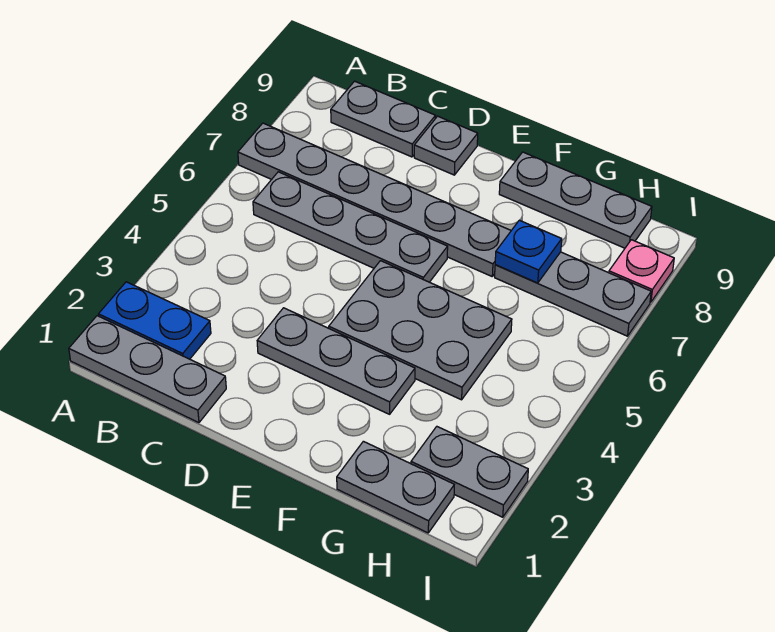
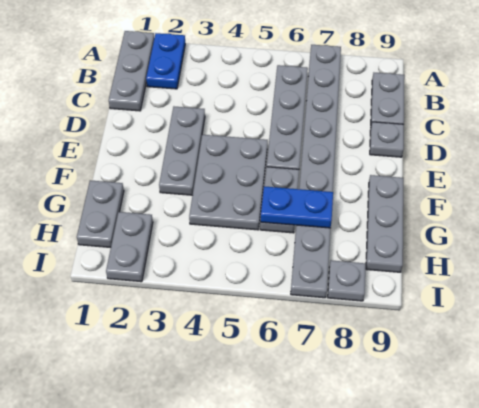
none -> grey 1x2 plate [260,167,299,233]
blue 1x1 plate [495,220,562,283] -> blue 1x2 plate [260,186,333,228]
pink 1x1 plate [609,240,674,302] -> grey 1x1 plate [328,260,366,301]

